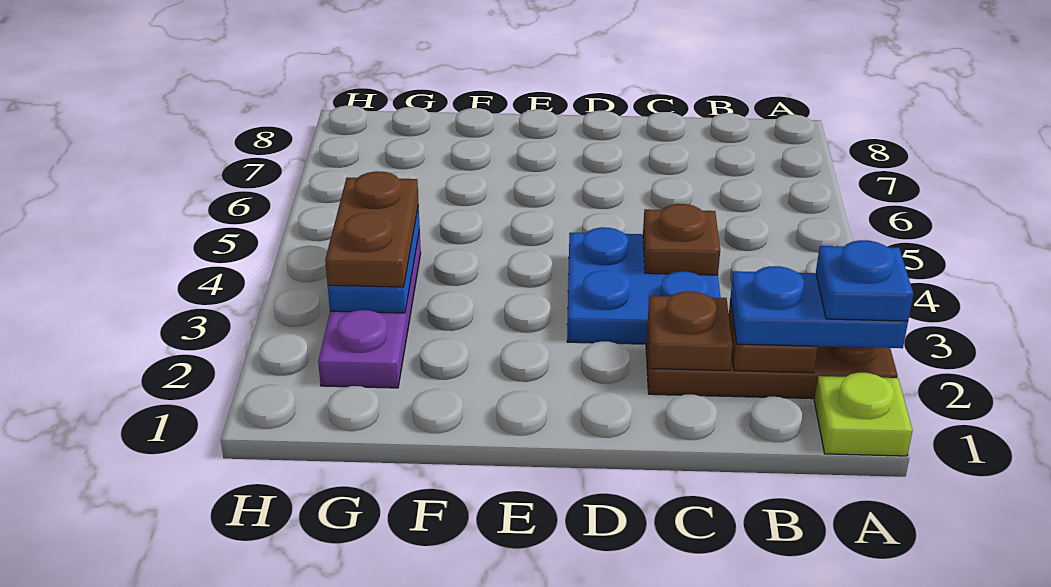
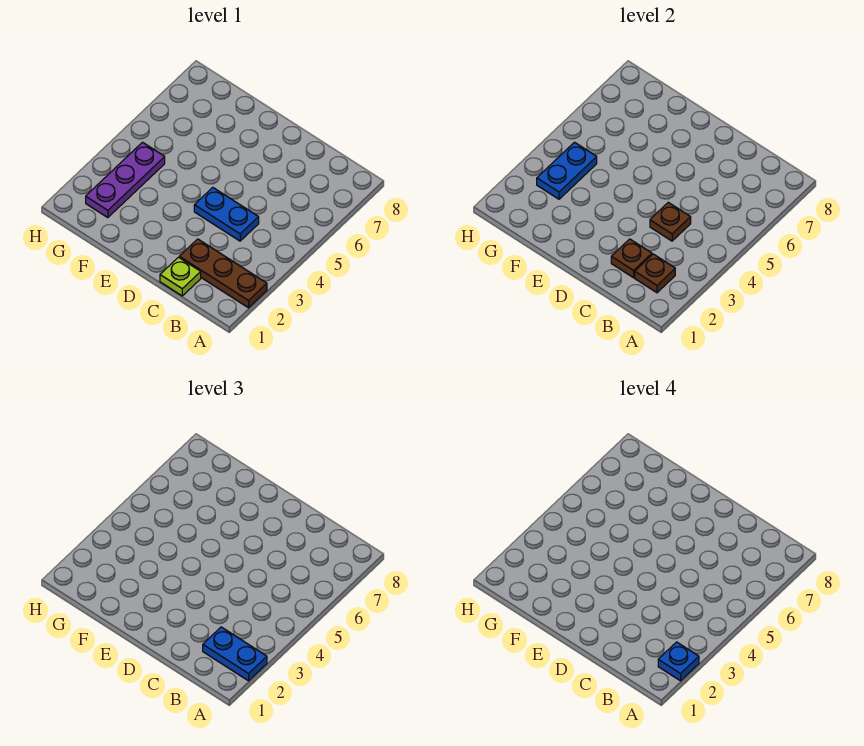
lime 1x1 plate [814,373,913,456] -> lime 1x1 plate moved to [160,257,201,296]
blue 2x2 plate [567,227,721,344] -> blue 1x2 plate [194,187,259,241]
brown 1x2 plate [325,171,419,287] -> none

